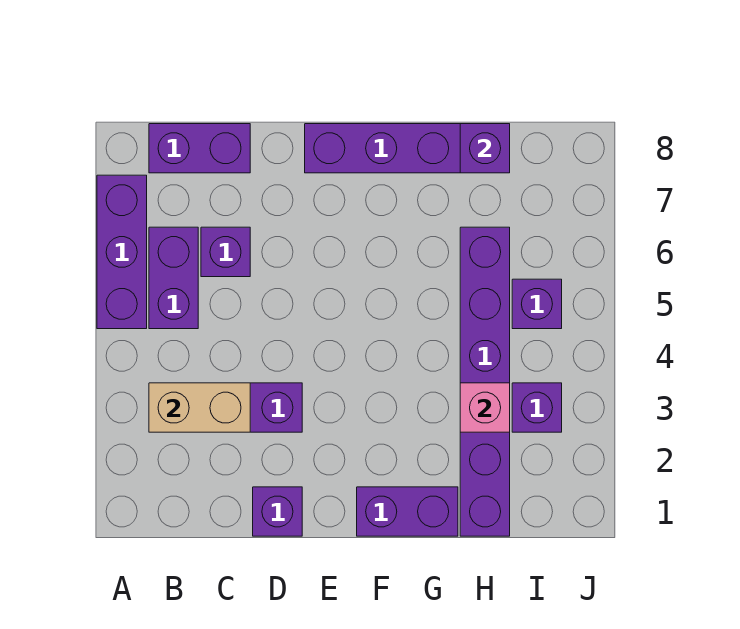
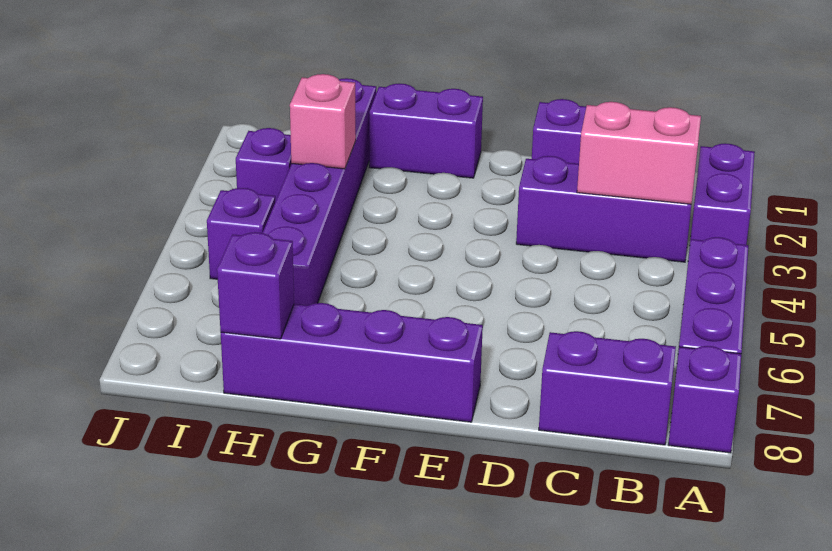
tan 1x2 brick [149,383,250,432] -> pink 1x2 brick [577,102,701,204]
purple 1x2 brick [149,227,198,329] -> purple 1x2 brick moved to [691,143,755,245]
purple 1x1 brick [201,227,250,277] -> purple 1x1 brick moved to [668,346,741,453]

